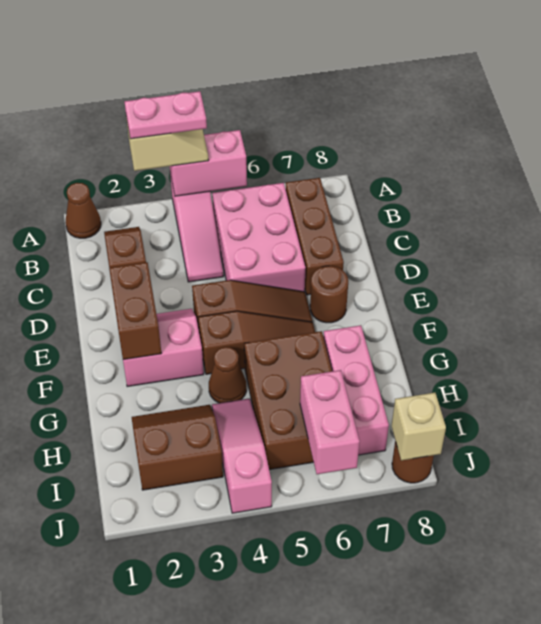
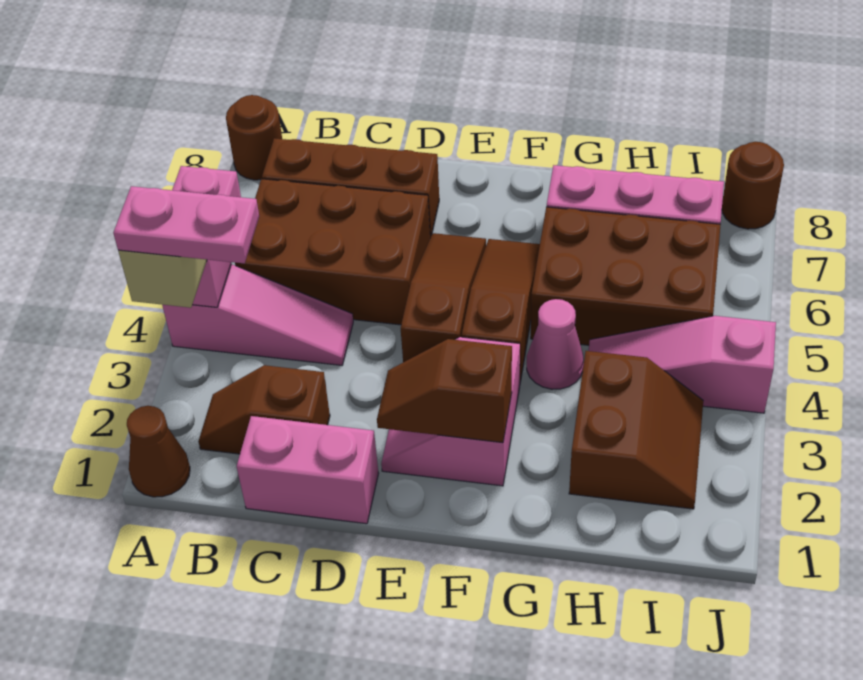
pink 1x2 plate [125,91,207,139] -> pink 1x2 plate turned to [113,186,259,264]
pink 2x3 brick [212,183,305,292] -> brown 2x3 brick [235,179,430,325]
brown 1x2 brick [109,262,161,360] -> brown 1x2 slope [377,339,512,443]
brown 1x1 round brick [310,266,348,323] -> brown 1x1 round brick moved to [226,95,282,180]
brown 1x1 cone [209,347,246,403] -> pink 1x1 cone [527,299,584,389]
brown 2x2 slope [132,405,223,490] -> brown 2x2 slope turned to [569,351,703,509]
pink 1x2 brick [300,370,360,474] -> pink 1x2 brick moved to [237,416,379,524]
tan 1x1 brick [392,393,446,461] -> none

